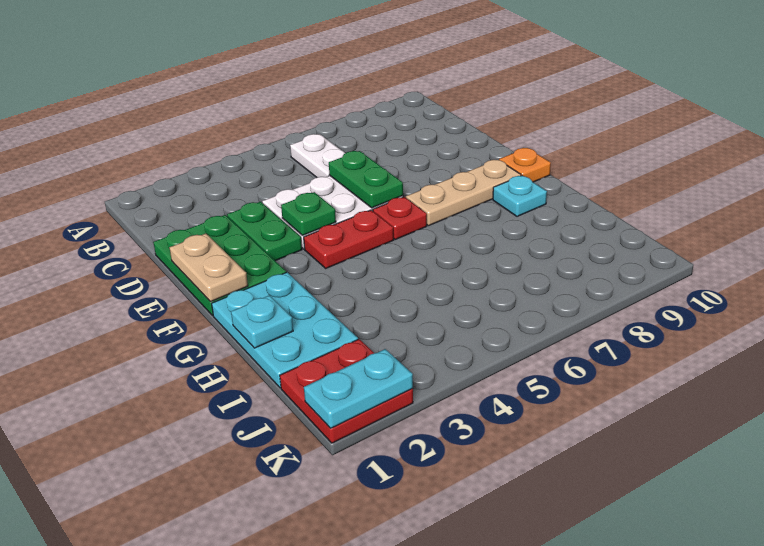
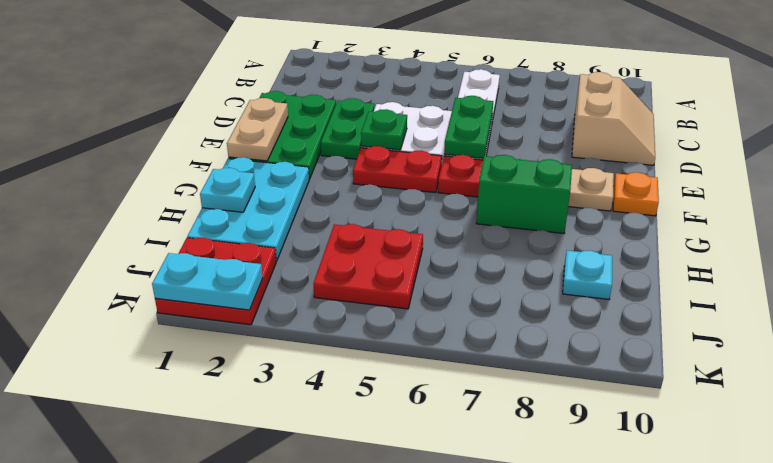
none -> tan 2x2 slope [572,72,655,165]
none -> green 1x2 brick [476,155,572,233]
cyan 1x1 plate [493,175,547,216] -> cyan 1x1 plate moved to [563,250,612,299]
none -> red 2x2 plate [313,224,423,309]

